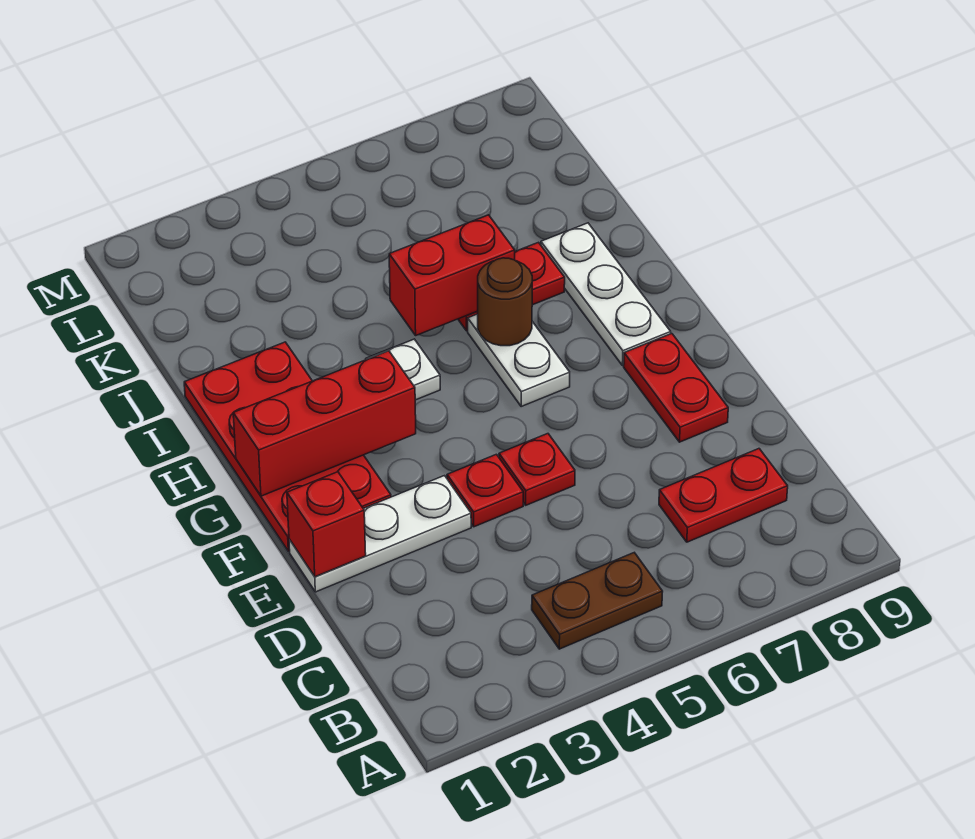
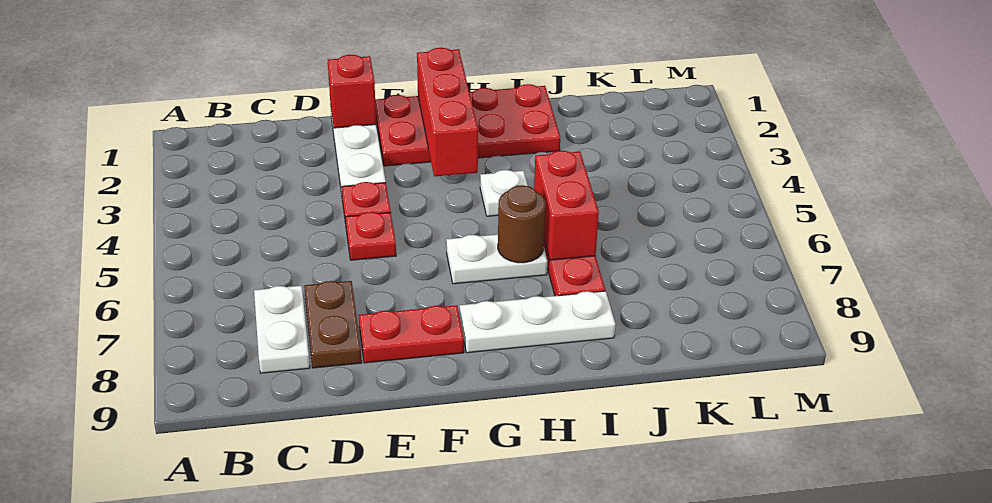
brown 1x2 plate [532,553,663,649] -> brown 1x2 plate moved to [304,281,362,368]
red 1x2 plate [659,449,788,542] -> white 1x2 plate [254,286,310,373]

